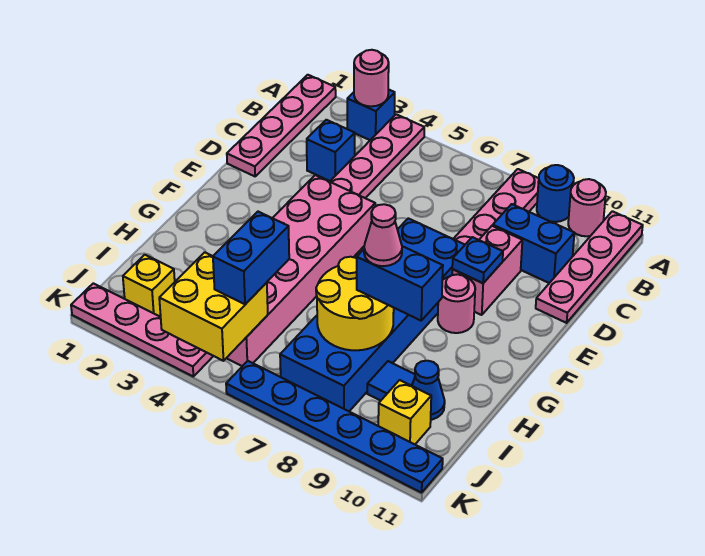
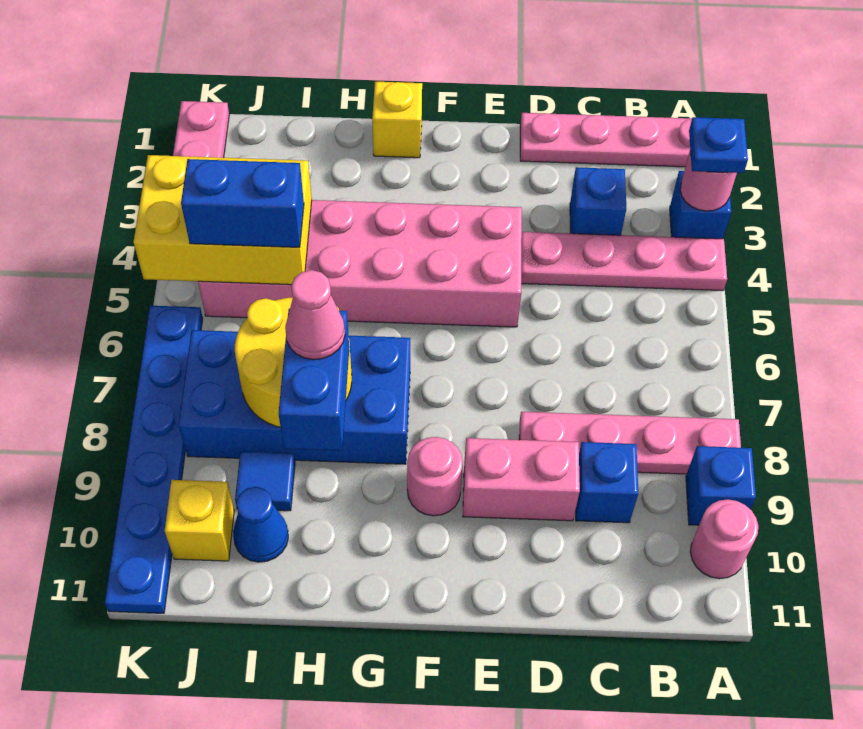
blue 1x1 round brick [537,165,574,222] -> blue 1x1 brick [686,446,756,525]
pink 1x4 plate [536,211,643,323] -> none
blue 1x2 brick [493,204,574,283] -> blue 1x1 brick [576,442,638,523]
blue 2x6 brick [280,218,465,411] -> blue 2x4 brick [179,330,410,464]
blue 1x1 plate [452,237,503,283] -> blue 1x1 plate moved to [689,117,748,173]
yellow 1x1 brick [123,255,175,316] -> yellow 1x1 brick moved to [372,82,422,158]
yellow 2x2 brick [159,252,268,361] -> yellow 2x3 brick [134,155,312,285]

